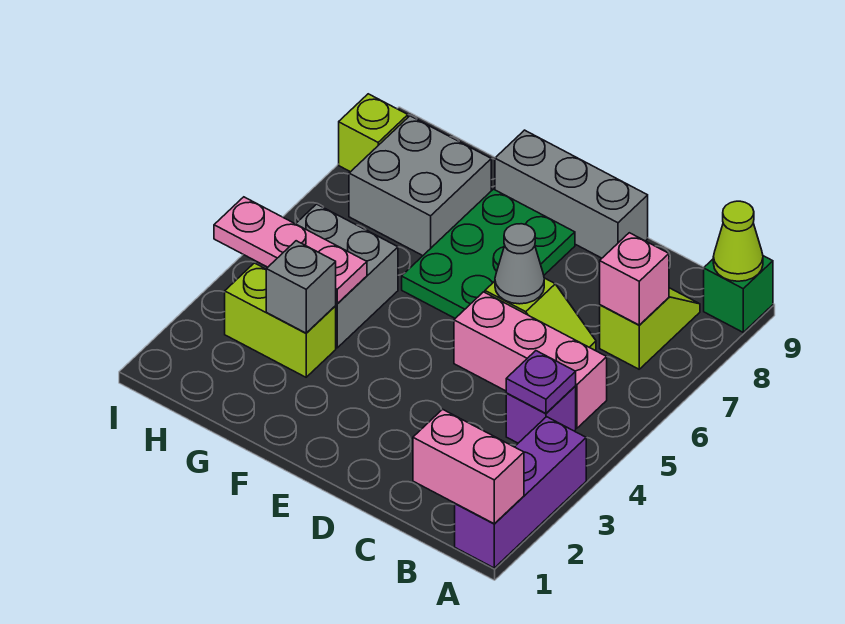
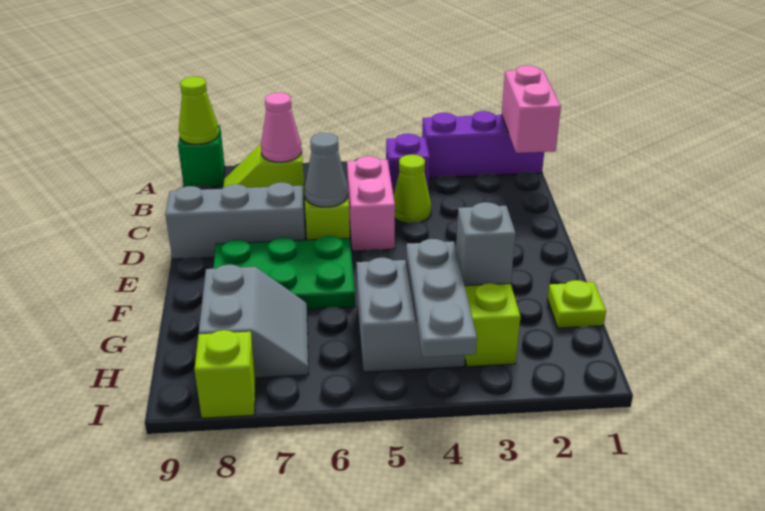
purple 1x1 plate [506,351,576,413] -> none
pink 1x3 brick [454,292,607,428] -> pink 1x2 brick [347,156,395,251]
pink 1x1 brick [600,233,669,325] -> pink 1x1 cone [261,93,302,162]
none -> lime 1x1 cone [393,155,431,223]
grey 1x3 brick [495,130,648,258] -> grey 1x3 brick turned to [165,182,305,259]
none -> lime 1x1 plate [548,280,606,328]
pink 1x3 plate [214,197,367,304] -> grey 1x3 plate [406,239,477,357]
grey 2x2 brick [349,116,491,256] -> grey 2x2 slope [199,265,309,378]

